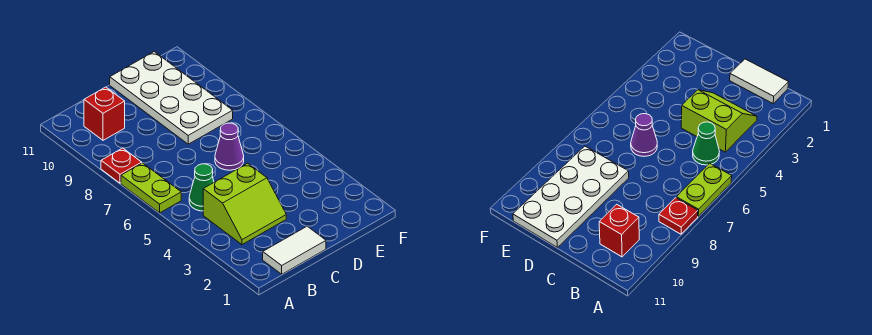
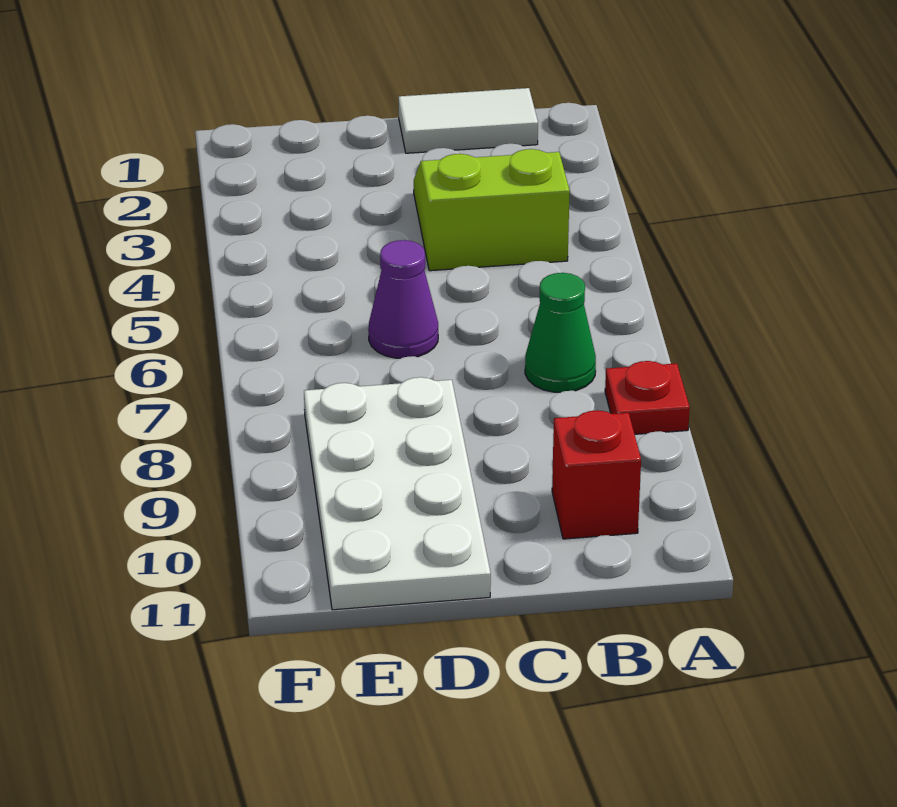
lime 1x2 plate [121,163,181,213] -> none
green 1x1 cone [189,164,214,211] -> green 1x1 cone moved to [525,273,596,392]

